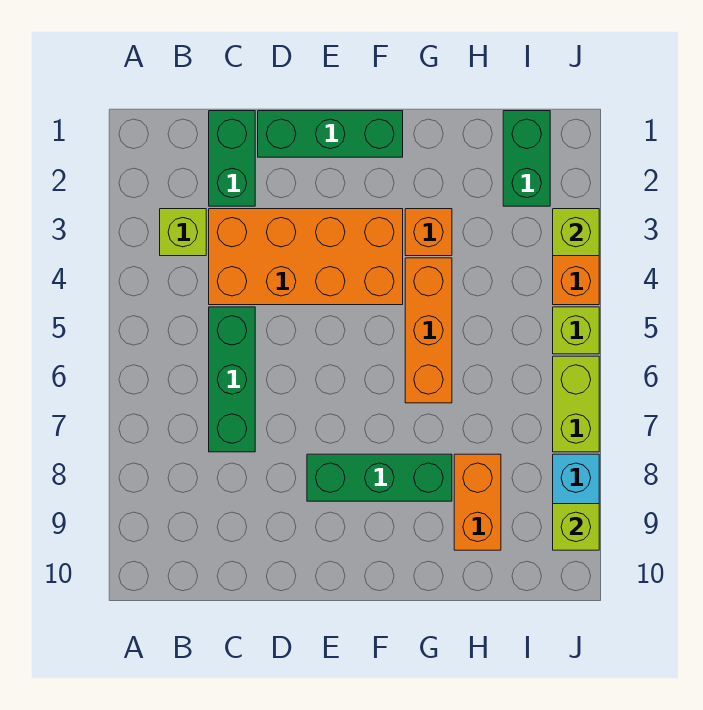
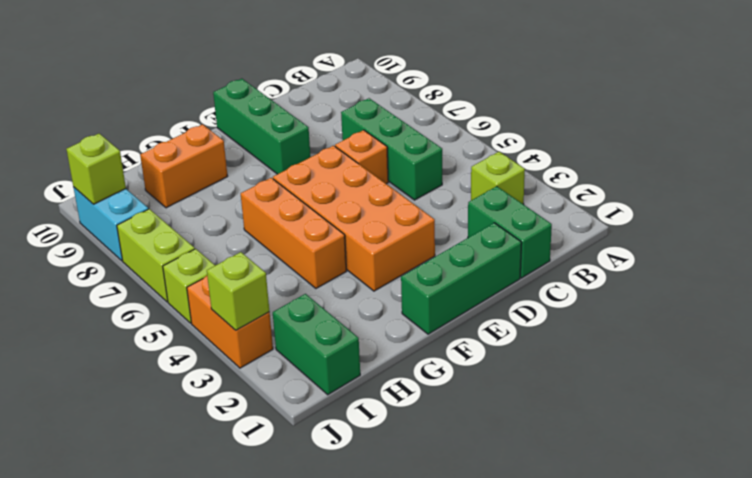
orange 2x4 brick [209,209,403,305] -> orange 2x4 brick turned to [273,146,435,291]
green 1x3 brick [307,454,452,501] -> green 1x3 brick turned to [213,79,311,174]
orange 1x1 brick [405,209,452,256] -> orange 1x1 brick moved to [335,130,388,184]
orange 1x2 brick [454,454,501,550] -> orange 1x2 brick turned to [140,124,228,208]

